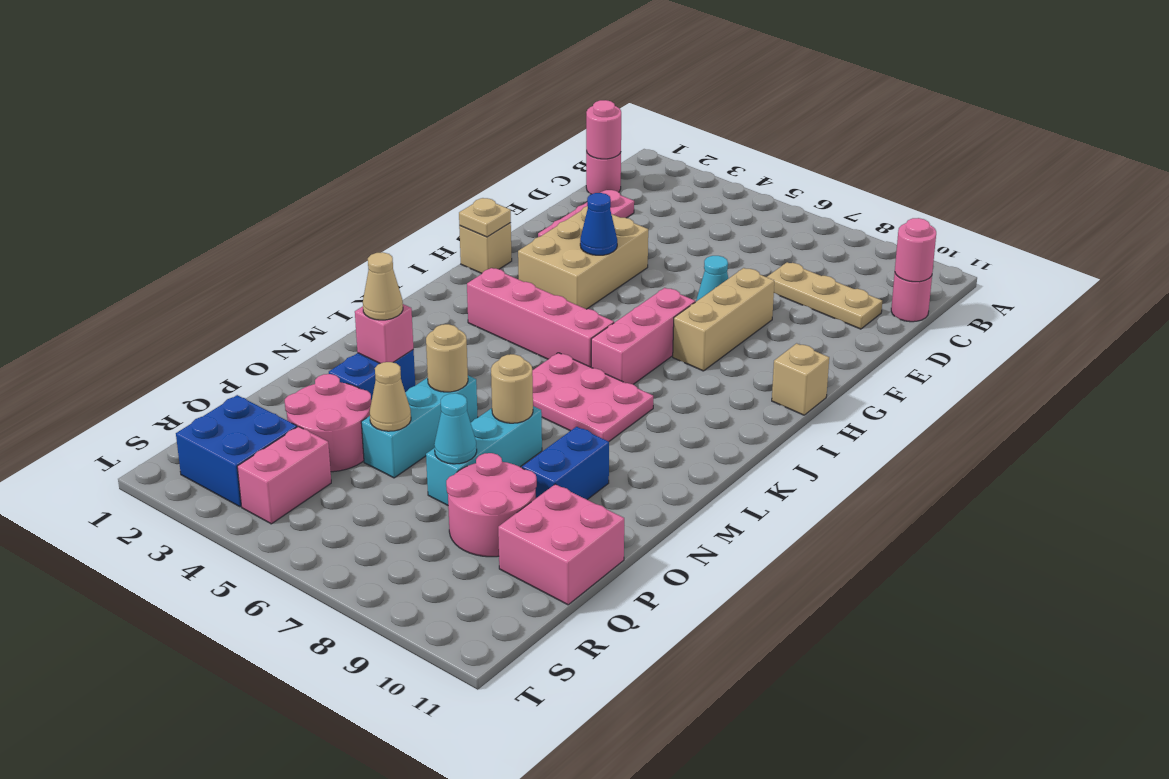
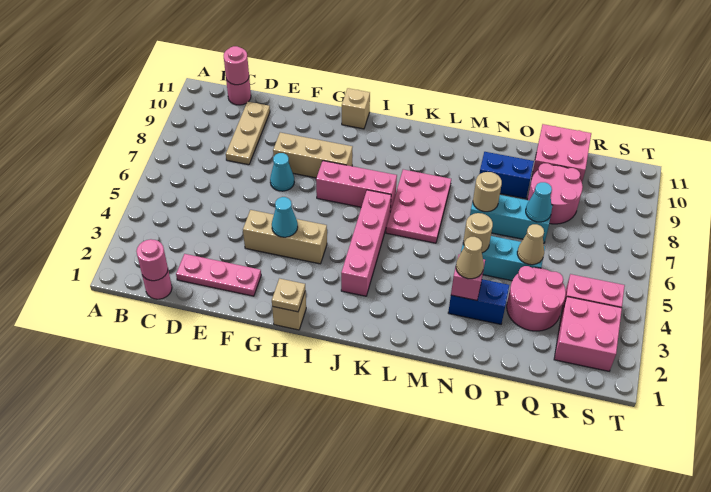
tan 2x3 brick [518,206,648,309] -> tan 1x3 brick [243,210,327,264]
blue 1x1 cone [580,193,617,255] -> cyan 1x1 cone [272,197,298,237]
blue 2x2 brick [176,395,297,507] -> pink 2x2 brick [554,297,622,371]

